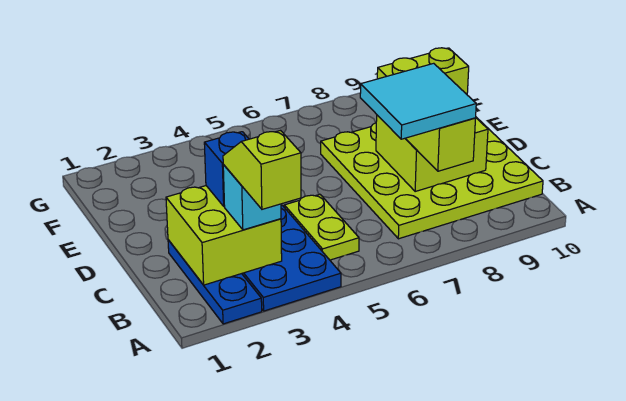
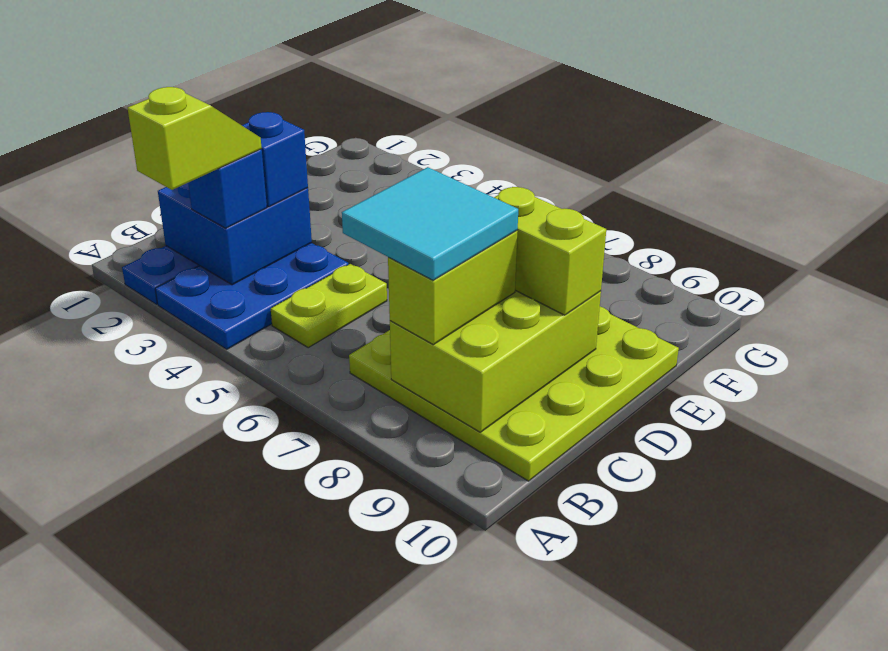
lime 2x2 brick [166,186,282,285] -> blue 2x2 brick [158,183,312,285]
cyan 1x1 brick [223,165,281,230] -> blue 1x1 brick [188,149,267,228]
lime 2x2 brick [376,115,488,192] -> lime 2x3 brick [390,290,601,432]

